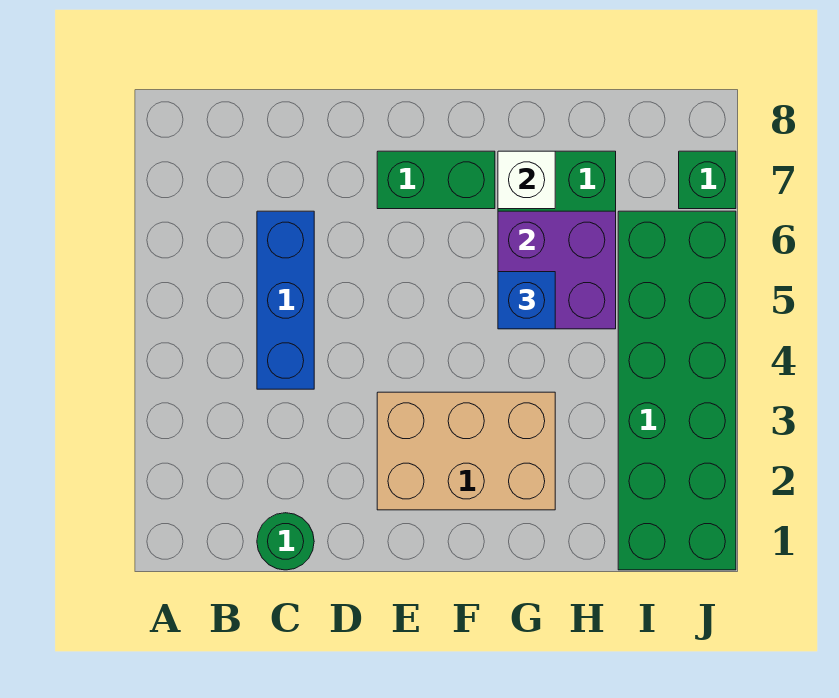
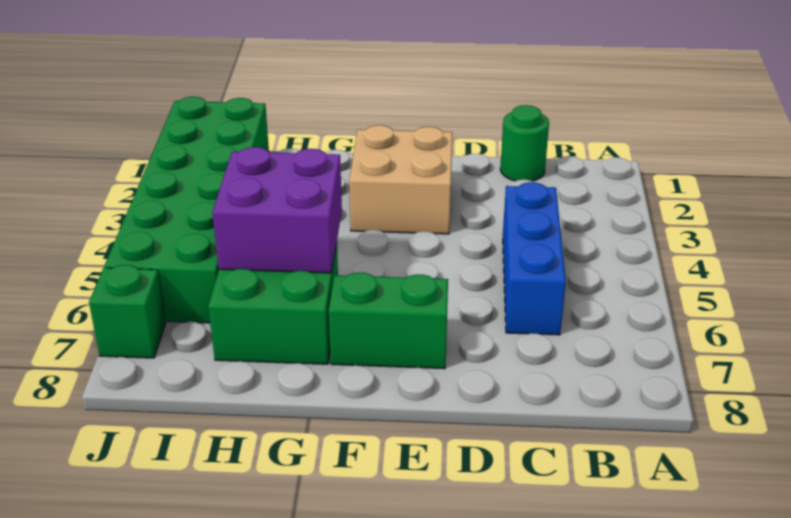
tan 2x3 brick [377,392,555,510] -> tan 2x2 brick [349,125,452,234]
blue 1x1 brick [498,272,555,329] -> none
white 1x1 brick [498,151,555,209] -> none

